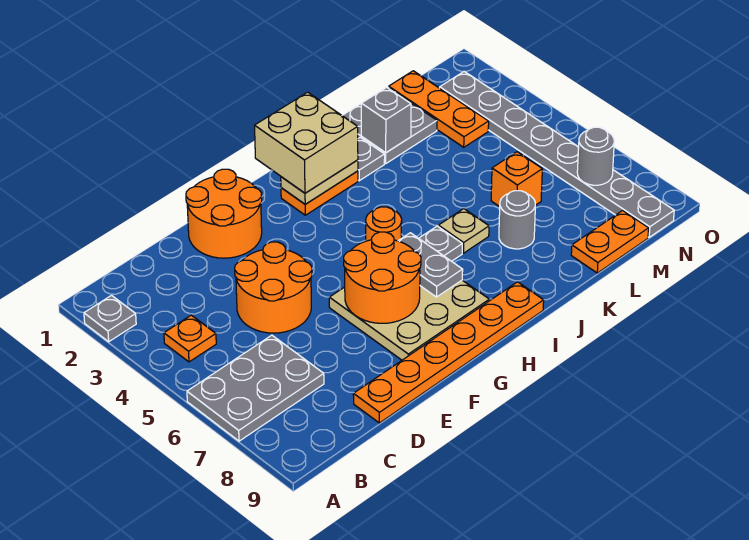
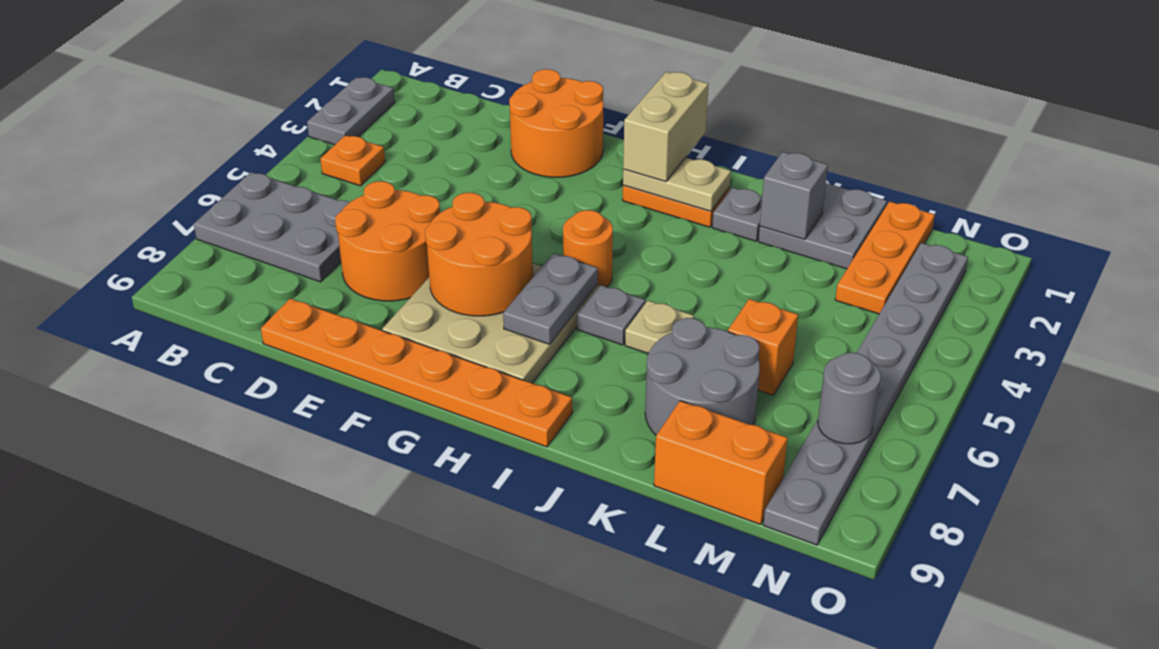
grey 1x1 plate [84,296,136,342] -> grey 1x2 plate [307,77,395,145]
orange 2x2 round brick [235,242,312,333] -> orange 2x2 round brick moved to [335,181,440,301]
tan 2x2 brick [255,92,358,193] -> tan 1x2 brick [623,72,708,182]
grey 1x1 round brick [499,191,535,249] -> grey 2x2 round brick [645,318,760,435]
orange 1x2 plate [571,211,649,273] -> orange 1x2 brick [654,401,788,525]

